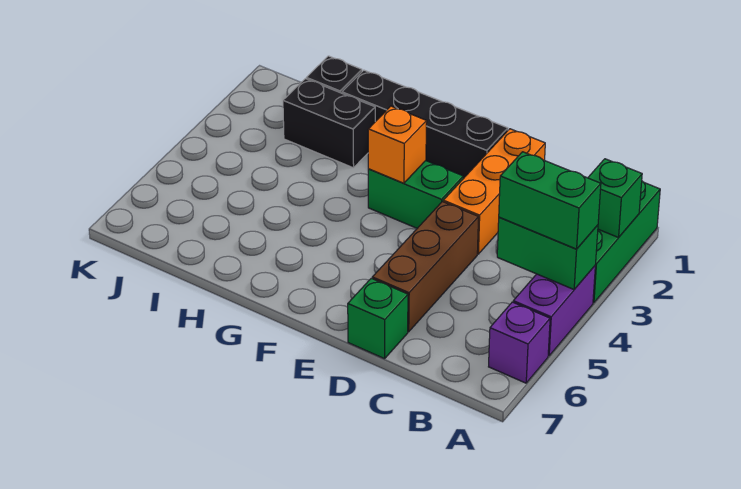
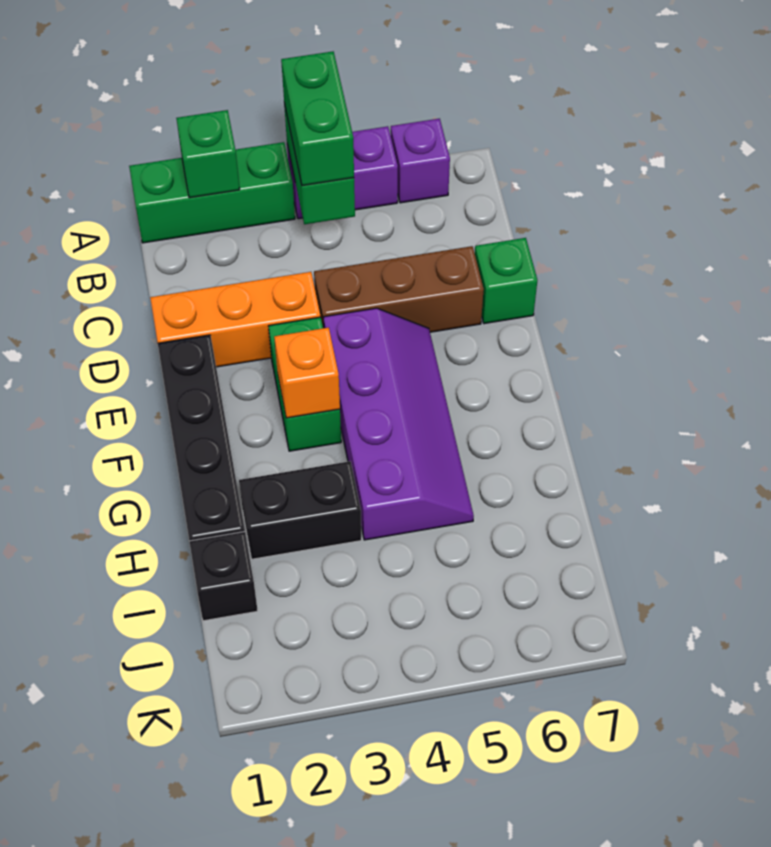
none -> purple 2x4 slope [323,308,474,540]
black 1x2 brick [283,79,375,168] -> black 1x2 brick turned to [239,461,362,559]

